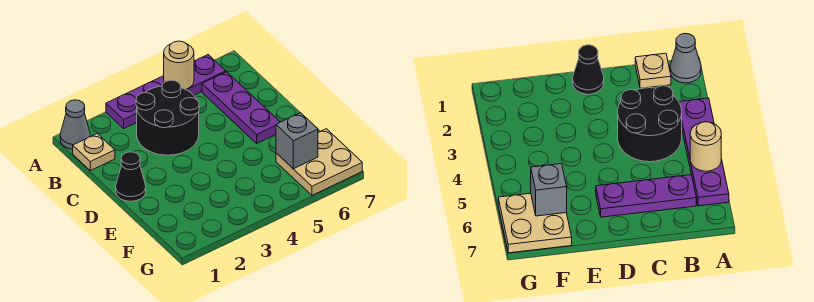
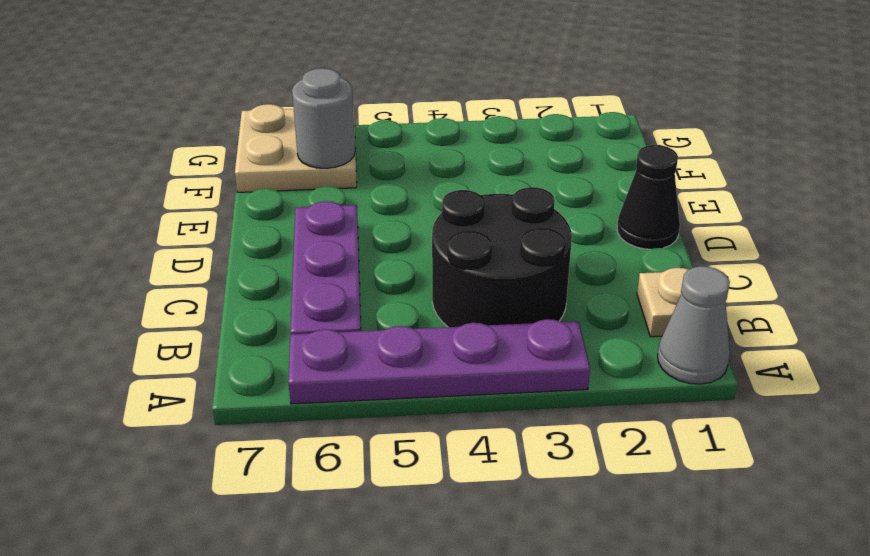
tan 1x1 round brick [164,41,194,89] -> none
grey 1x1 brick [276,113,318,169] -> grey 1x1 round brick [292,68,355,168]

